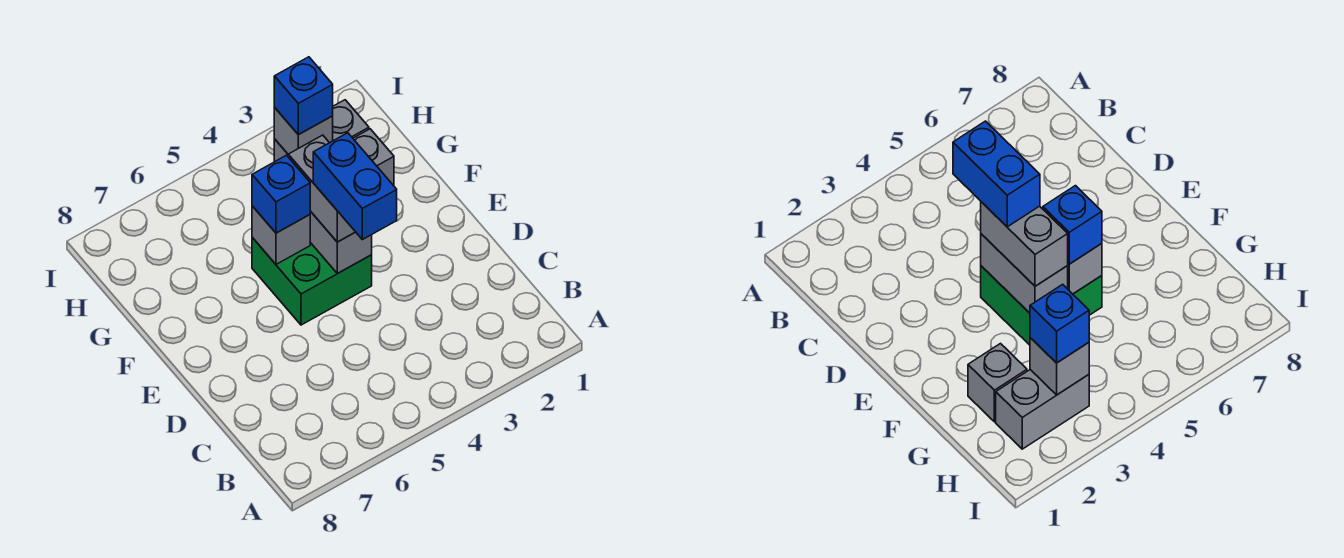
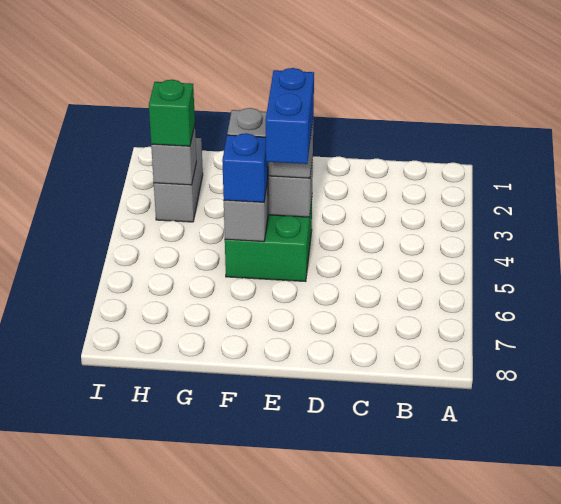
blue 1x2 brick [313,133,397,240] -> blue 1x2 brick turned to [266,68,314,164]
grey 1x1 brick [353,129,394,186] -> none
blue 1x1 brick [274,57,333,135] -> green 1x1 brick [149,80,195,146]

